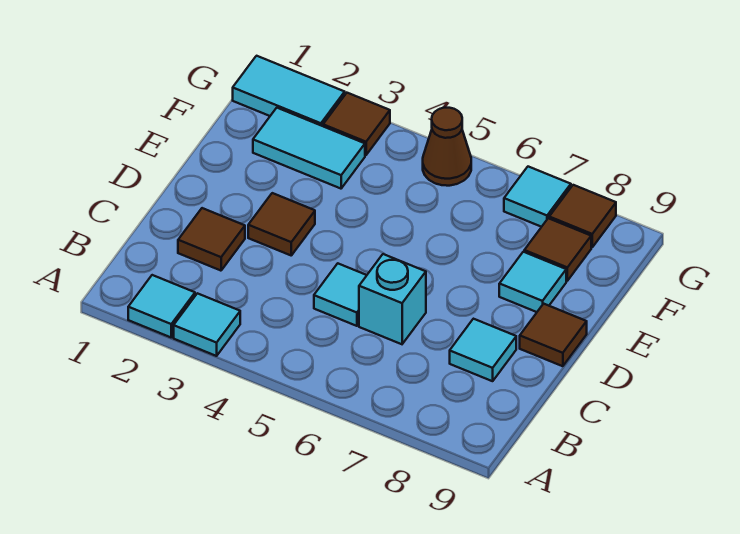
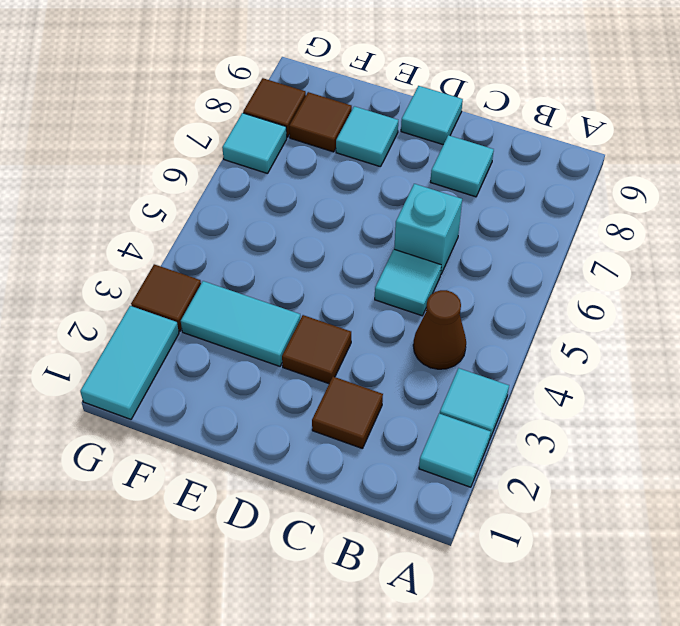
brown 1x1 tile [520,304,587,366] -> cyan 1x1 tile [401,86,463,145]
cyan 1x2 tile [253,108,365,189] -> cyan 1x2 tile turned to [181,281,300,366]
brown 1x1 cone [423,108,471,186] -> brown 1x1 cone moved to [413,290,466,369]

